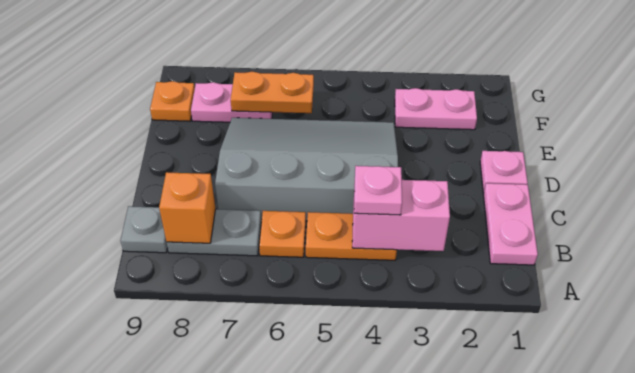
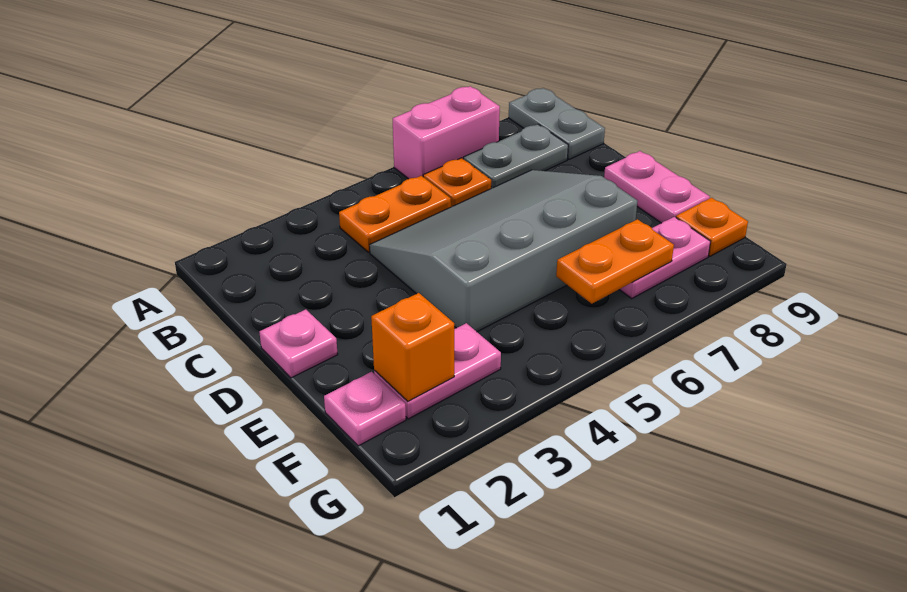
pink 1x2 plate [483,183,538,265] -> pink 1x2 plate moved to [604,151,710,223]
pink 1x2 brick [352,180,450,251] -> pink 1x2 brick moved to [393,86,500,179]
pink 1x1 plate [354,166,402,215] -> pink 1x1 plate moved to [324,372,406,446]
orange 1x1 brick [159,172,216,243] -> orange 1x1 brick moved to [371,293,454,401]
grey 1x1 plate [121,206,168,253] -> grey 1x2 plate [509,88,605,159]
grey 3x4 slope [215,118,398,221] -> grey 3x4 slope turned to [370,170,637,332]

